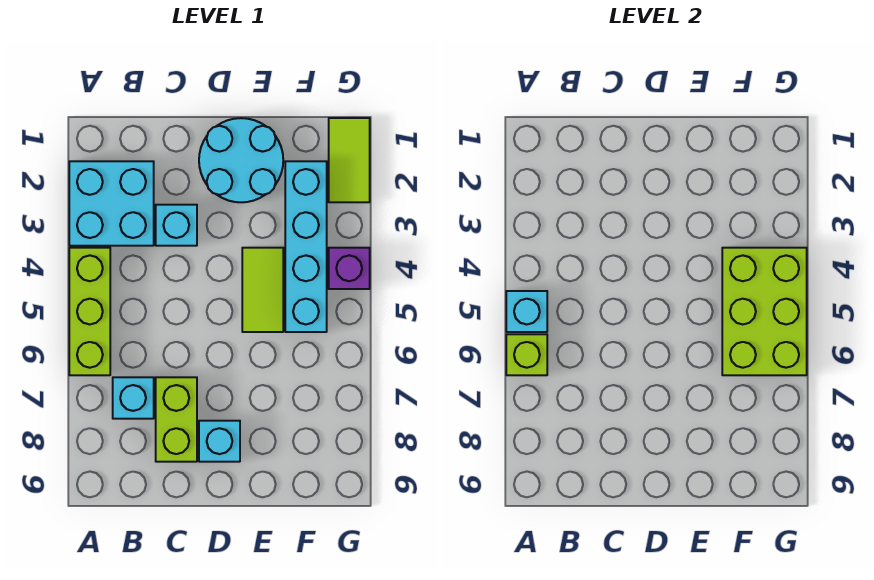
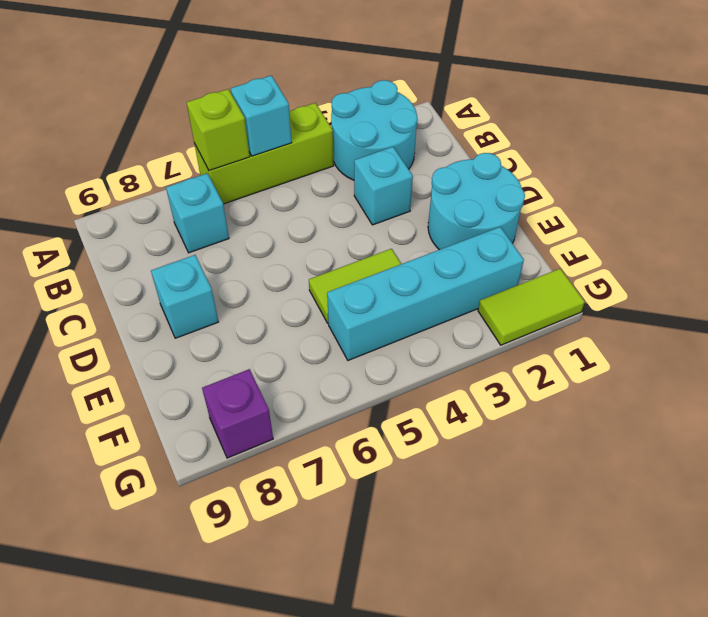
cyan 2x2 brick [69,161,154,246] -> cyan 2x2 round brick [331,80,417,180]
lime 1x2 brick [156,377,197,462] -> none
lime 2x3 brick [722,248,807,375] -> none
purple 1x1 brick [329,248,370,289] -> purple 1x1 brick moved to [202,369,273,458]

